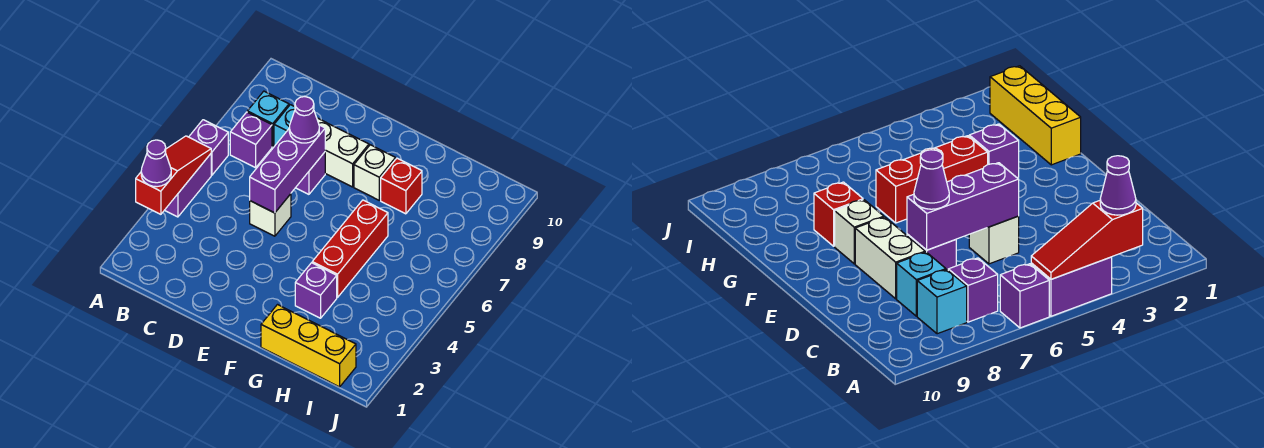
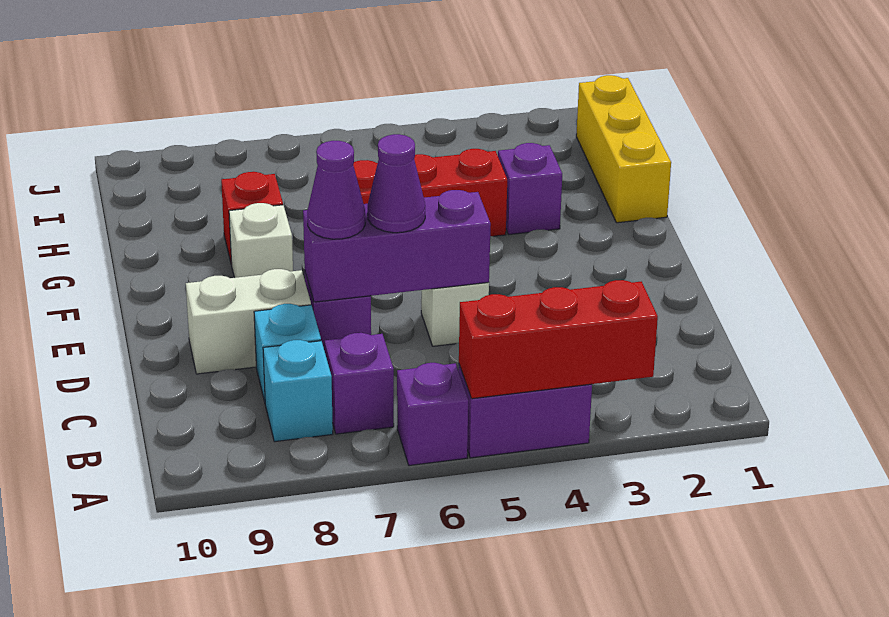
red 1x3 slope [136,136,211,214] -> red 1x3 brick [459,280,658,399]
purple 1x1 cone [141,140,171,187] -> purple 1x1 cone moved to [368,134,425,233]
white 1x2 brick [317,118,369,187] -> white 1x2 brick turned to [186,269,311,374]

